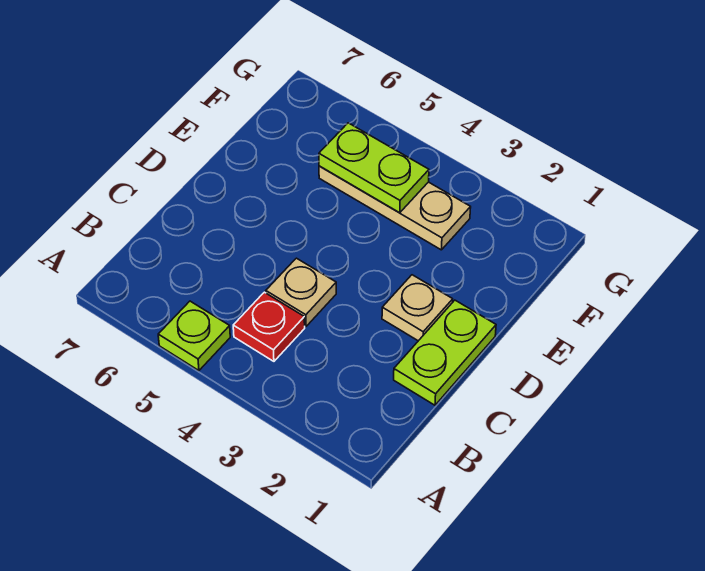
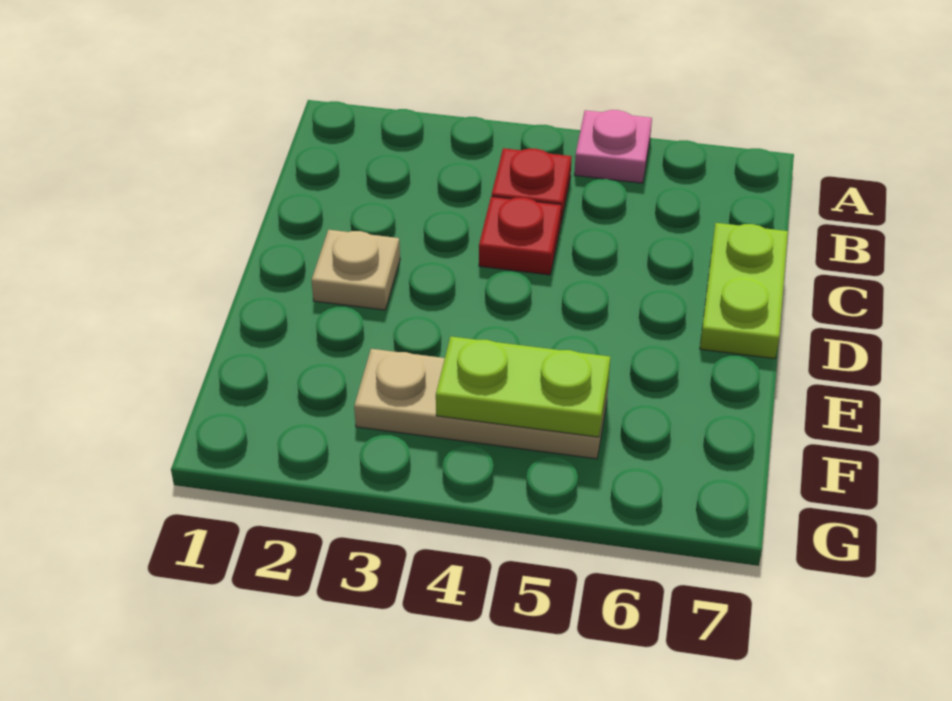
lime 1x1 plate [158,301,230,371] -> pink 1x1 plate [574,110,652,183]
lime 1x2 plate [394,300,496,405] -> lime 1x2 plate moved to [700,223,788,359]
tan 1x1 plate [266,258,336,326] -> red 1x1 plate [479,197,561,275]

